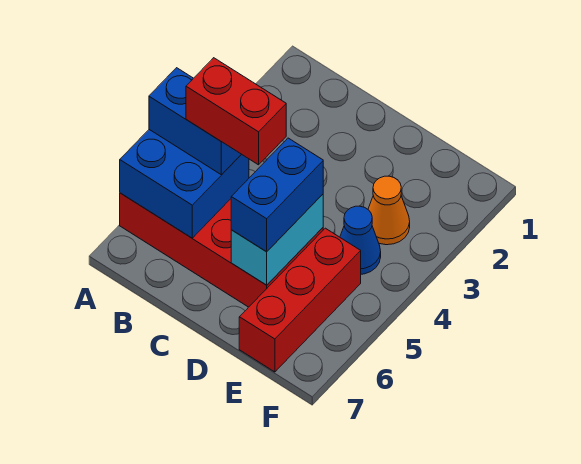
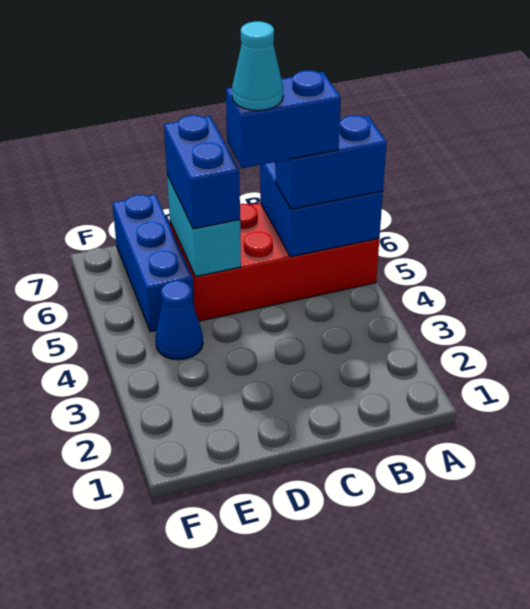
red 1x2 brick [186,58,286,165] -> blue 1x2 brick [226,70,341,168]
none -> cyan 1x1 cone [232,21,283,111]
orange 1x1 cone [368,176,410,245] -> none
red 1x3 brick [239,228,361,372] -> blue 1x3 brick [113,195,194,332]

